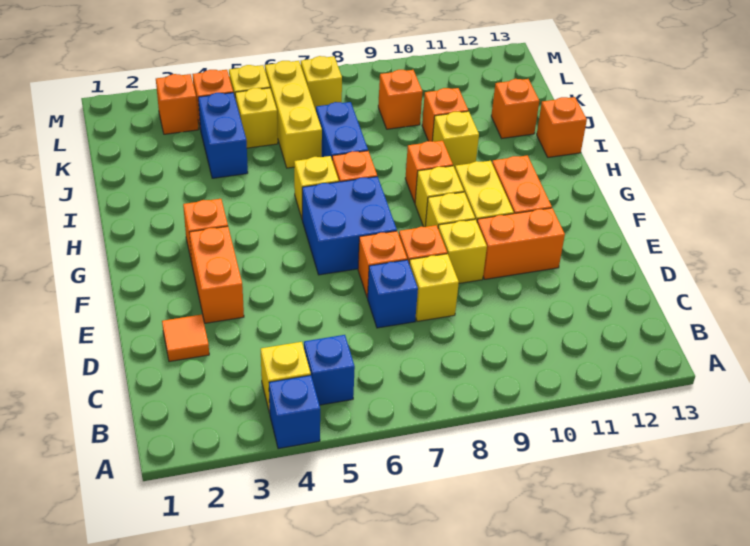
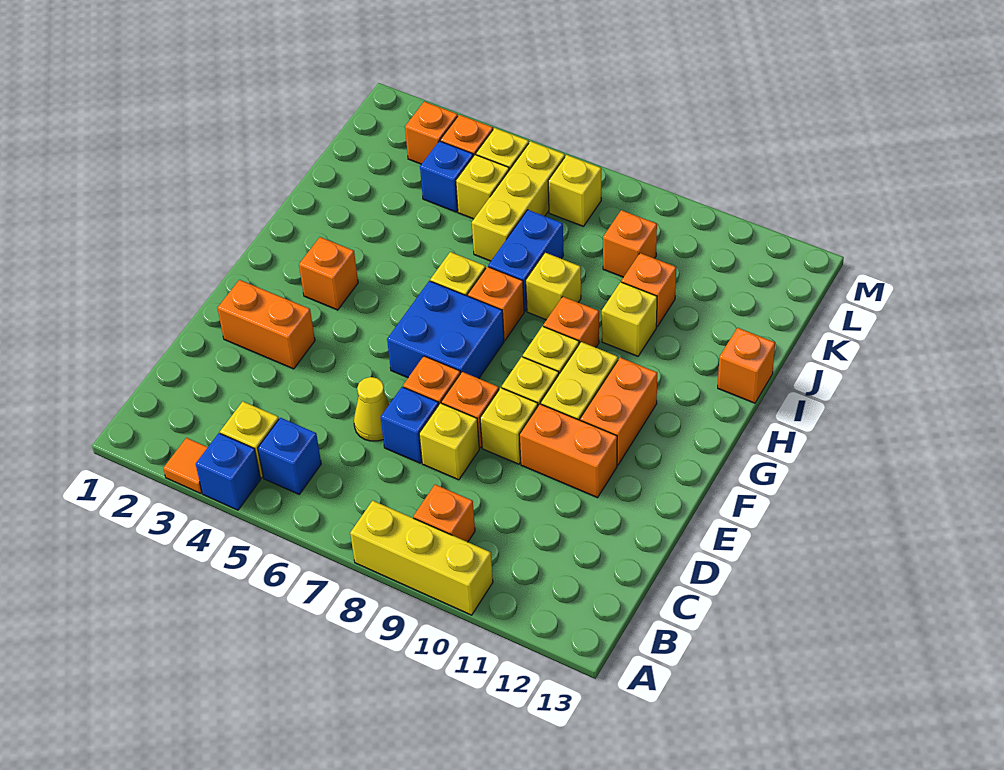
none -> yellow 1x3 brick [350,501,493,615]
orange 1x1 tile [162,315,209,362] -> orange 1x1 tile moved to [163,438,208,493]
none -> yellow 1x1 cone [354,377,389,441]
orange 1x2 brick [189,226,244,323] -> orange 1x2 brick turned to [218,280,315,369]
none -> yellow 1x1 brick [526,253,581,320]
blue 1x2 brick [198,93,248,178] -> blue 1x1 brick [420,141,473,212]
orange 1x1 brick [491,79,539,138] -> orange 1x1 brick moved to [413,485,475,542]

